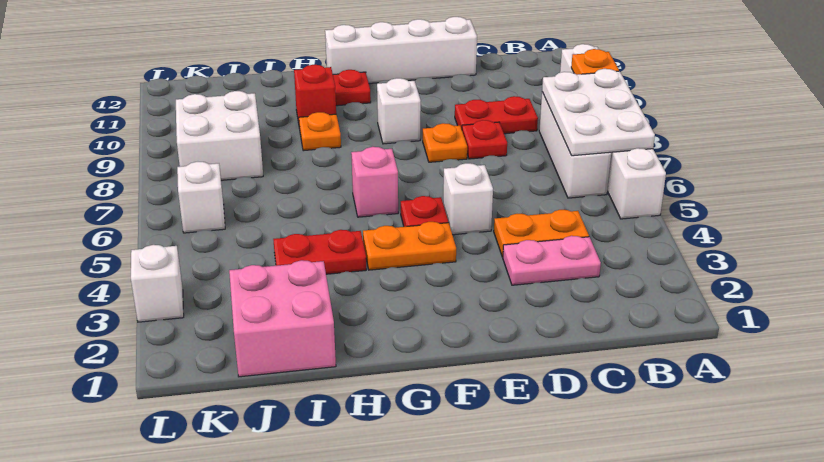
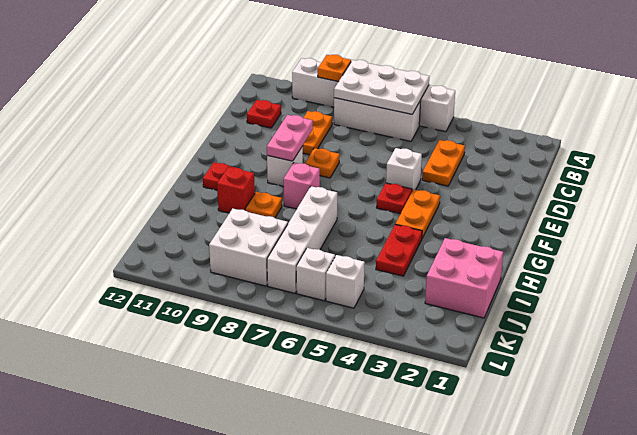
pink 1x2 plate [503,236,601,285] -> pink 1x2 plate moved to [267,115,313,161]
red 1x2 plate [455,96,538,134] -> orange 1x2 plate [303,111,332,155]
red 1x1 plate [462,120,507,159] -> red 1x1 plate moved to [247,100,281,128]
white 1x4 brick [325,17,477,83] -> white 1x4 brick moved to [267,186,337,293]
pink 1x1 brick [351,147,398,217] -> pink 1x1 brick moved to [283,163,320,209]
white 1x1 brick [131,245,184,322] -> white 1x1 brick moved to [326,255,365,308]

